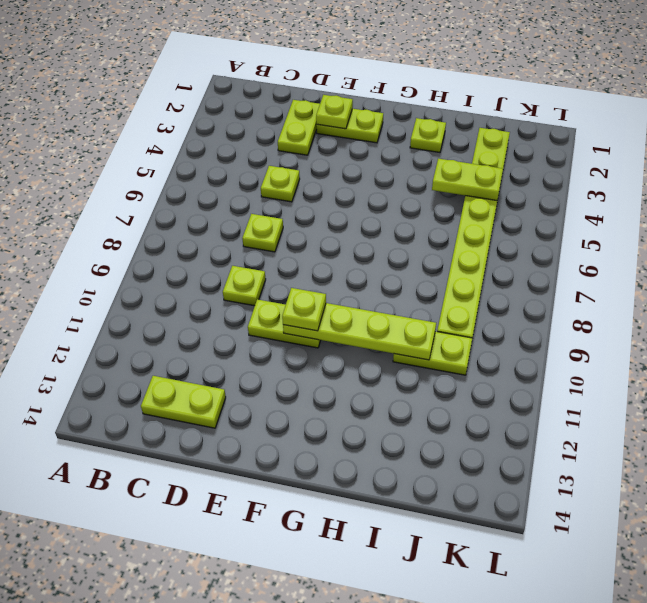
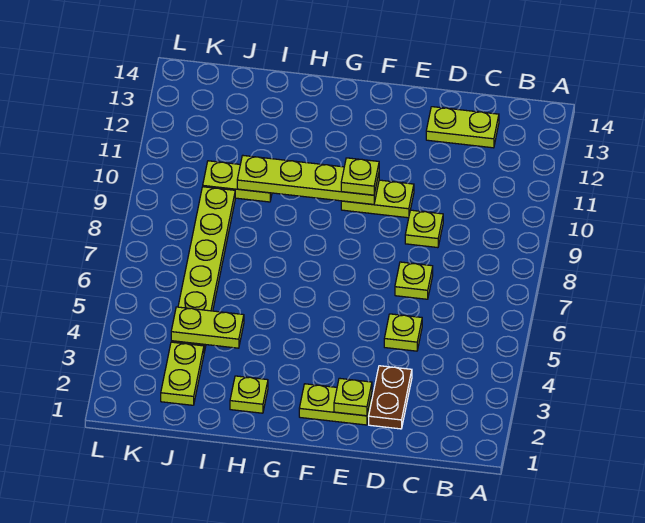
lime 1x2 plate [278,100,320,155] -> brown 1x2 plate [369,366,412,429]

